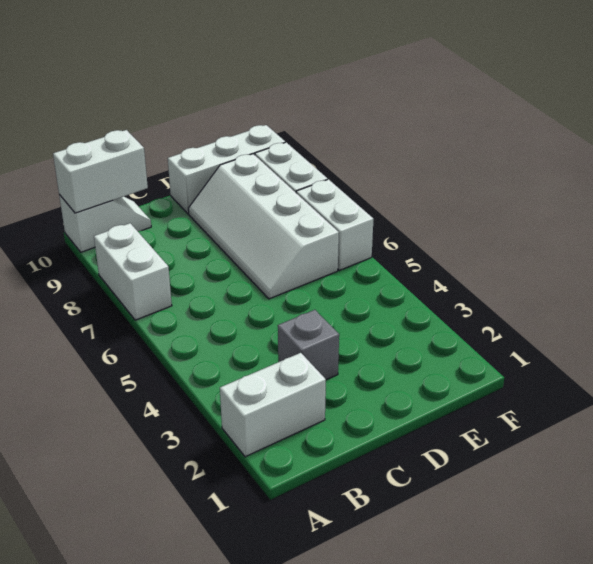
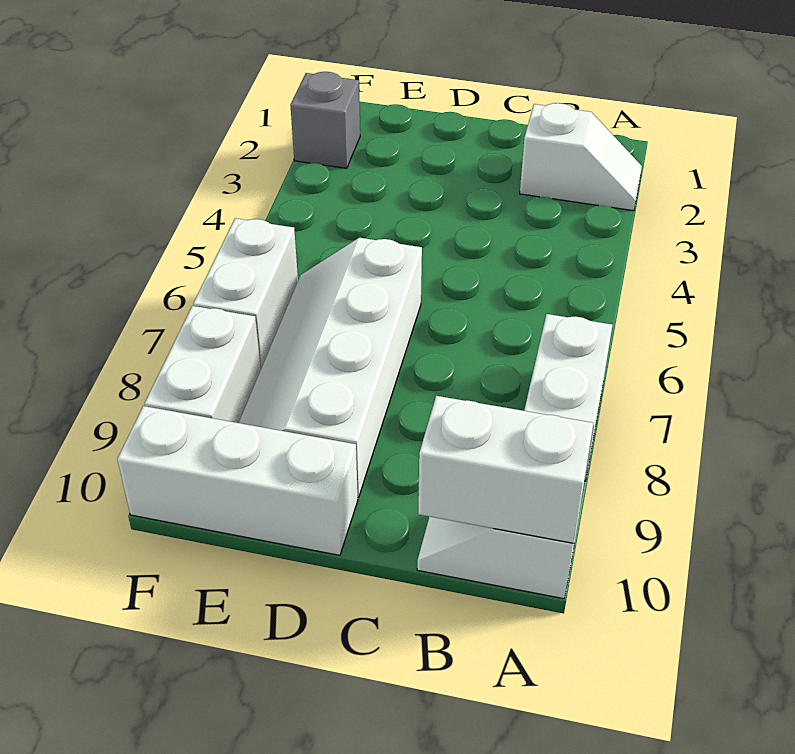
white 1x2 brick [220,353,326,457] -> white 1x2 slope [520,103,642,211]
grey 1x1 brick [278,310,339,380] -> grey 1x1 brick moved to [290,72,360,169]
white 2x4 slope [188,154,339,299] -> white 2x4 slope turned to [239,238,422,498]

